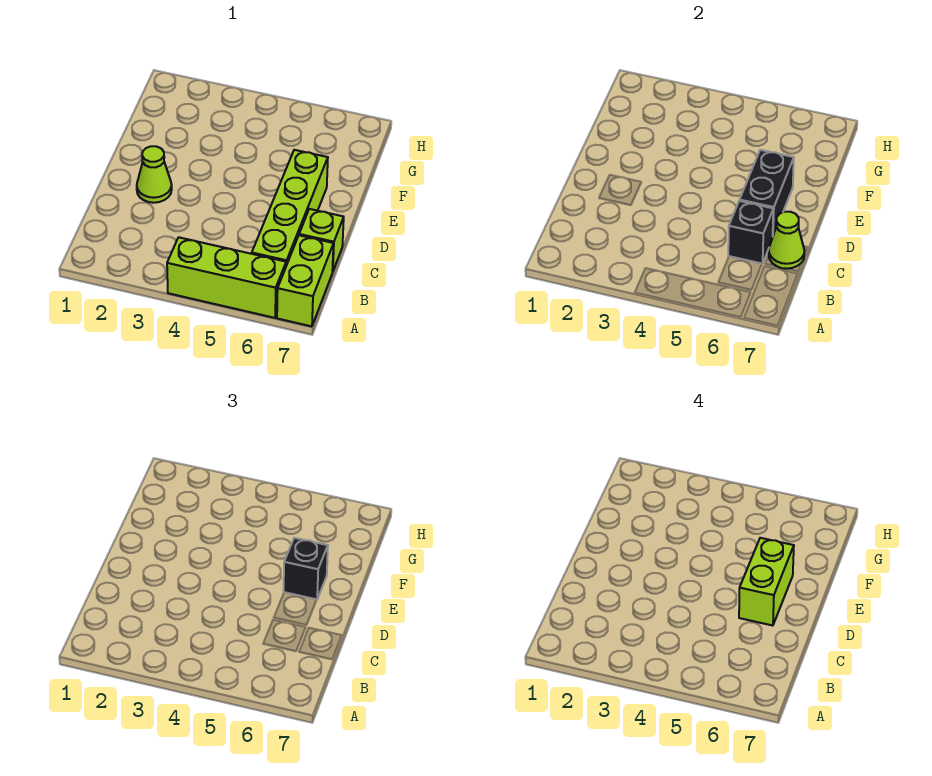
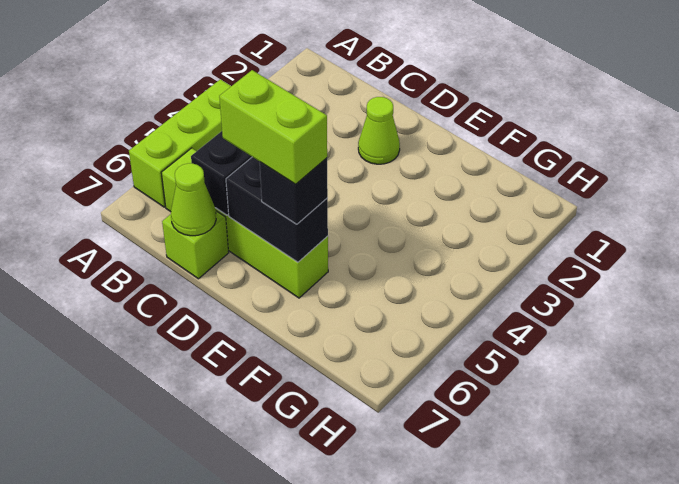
lime 1x2 brick [277,235,333,326] -> none

